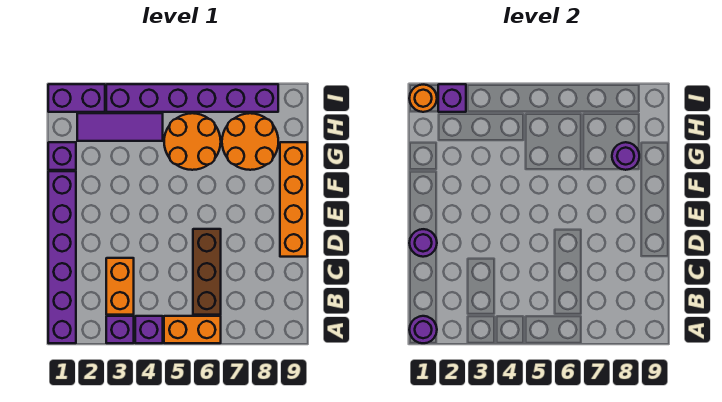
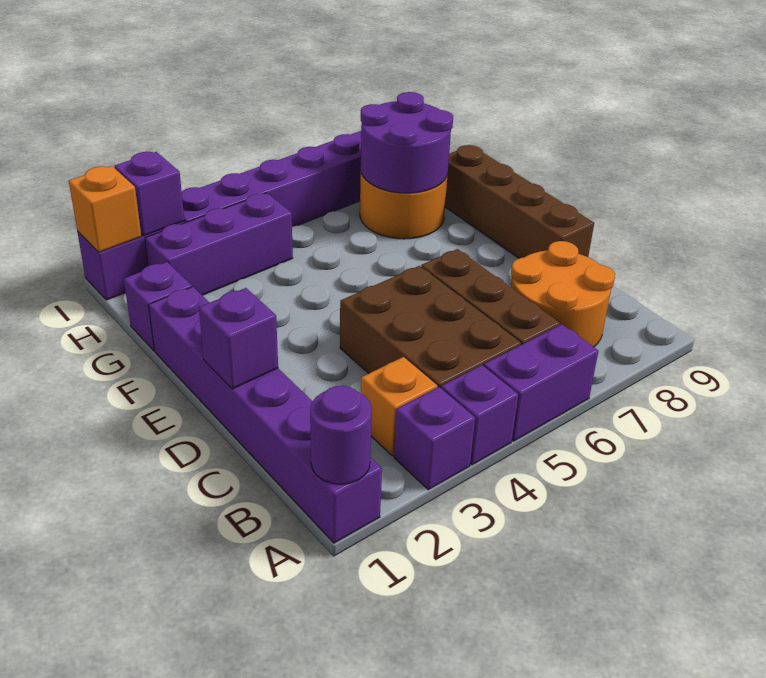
orange 1x2 brick [164,316,221,343] -> purple 1x2 brick [484,324,598,441]
orange 1x2 brick [106,258,134,315] -> orange 1x1 brick [361,357,437,456]
none -> brown 2x3 brick [340,266,521,388]
purple 1x1 round brick [409,229,437,257] -> purple 1x1 brick [199,288,278,389]
orange 1x4 brick [280,142,307,257] -> brown 1x4 brick [445,145,594,258]
orange 2x2 round brick [164,113,221,170] -> orange 2x2 round brick moved to [511,241,615,347]
purple 1x1 round brick [612,142,639,170] -> purple 2x2 round brick [361,92,453,193]
purple 1x3 tile [77,113,163,141] -> purple 1x3 brick [145,193,293,295]
orange 1x1 round brick [409,85,437,112] -> orange 1x1 brick [69,166,141,252]

